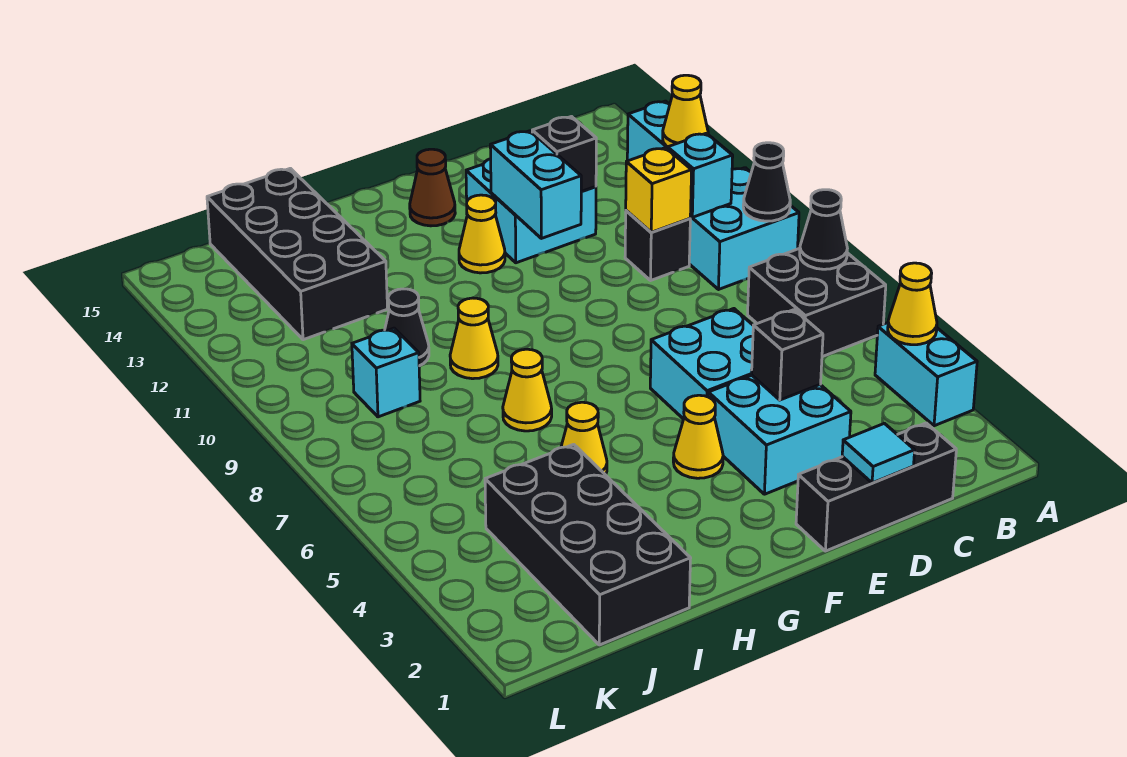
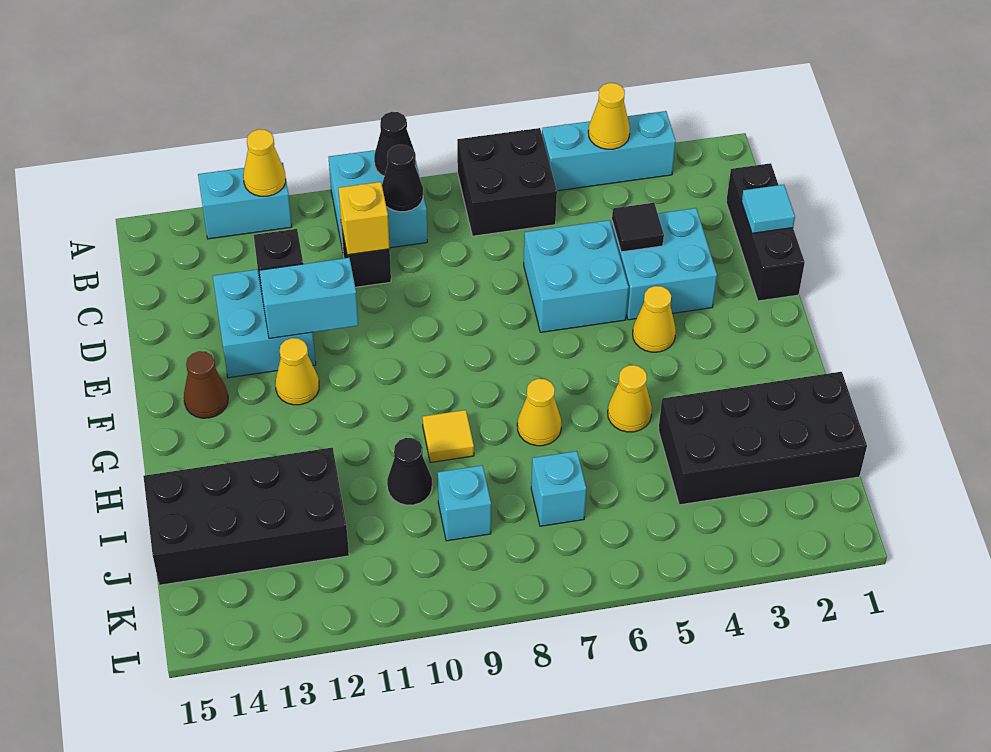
cyan 1x2 brick [875,323,977,426] -> cyan 1x3 brick [542,111,676,191]
black 1x1 cone [800,190,847,269] -> black 1x1 cone moved to [382,145,423,212]
cyan 1x1 brick [668,133,733,217] -> cyan 1x1 brick moved to [531,451,586,526]
black 1x1 brick [752,310,823,400] -> black 1x1 tile [612,203,664,252]
yellow 1x1 cone [450,298,498,379] -> yellow 1x1 tile [422,410,474,463]

